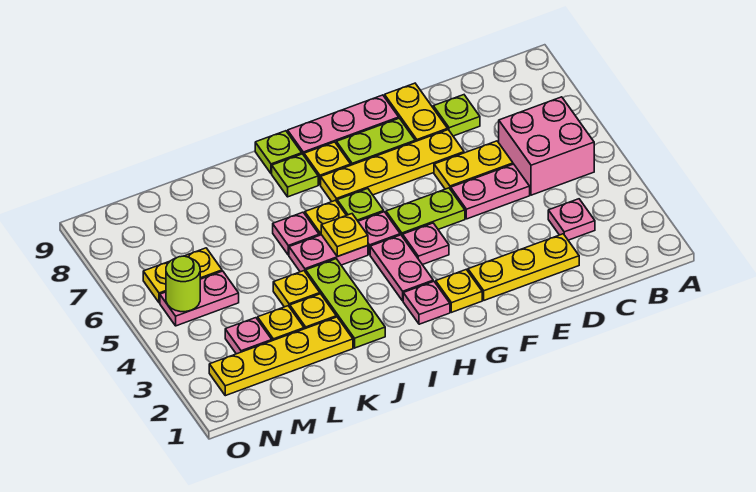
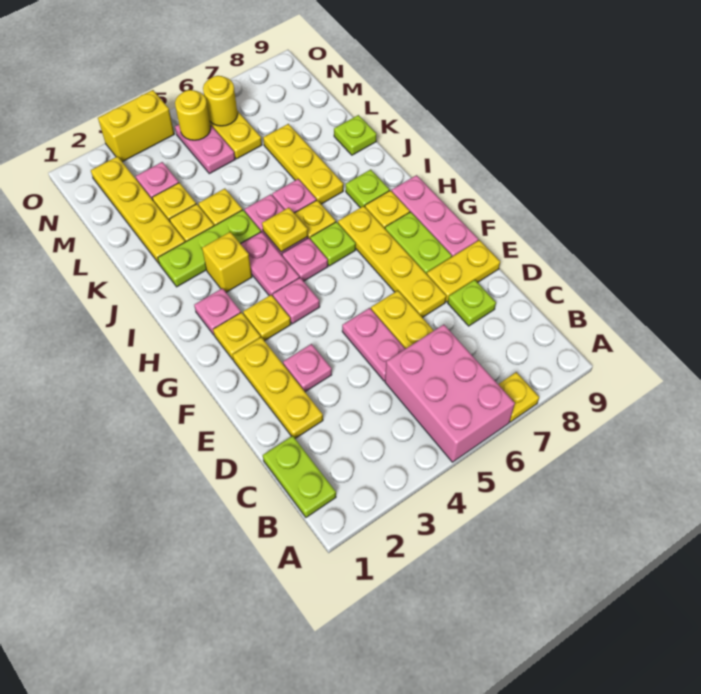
none -> yellow 1x1 plate [498,372,539,422]
pink 2x2 brick [499,97,594,195] -> pink 2x3 brick [385,325,515,462]
pink 1x1 plate [548,199,595,240] -> pink 1x1 plate moved to [283,344,332,392]
lime 1x2 plate [386,188,465,237] -> lime 1x2 plate moved to [263,436,336,517]
none -> yellow 1x1 plate [243,295,291,341]
pink 1x2 plate [370,235,433,301] -> pink 1x2 plate turned to [241,232,299,296]
none -> yellow 1x1 brick [202,232,252,292]
lime 1x1 plate [255,131,302,174] -> lime 1x1 plate moved to [334,115,376,155]
none -> yellow 1x3 plate [263,124,343,204]
lime 1x1 round brick [166,256,200,312] -> yellow 1x1 round brick [175,90,211,140]
none -> yellow 1x1 round brick [203,76,238,126]
none -> yellow 1x2 brick [98,90,174,162]

